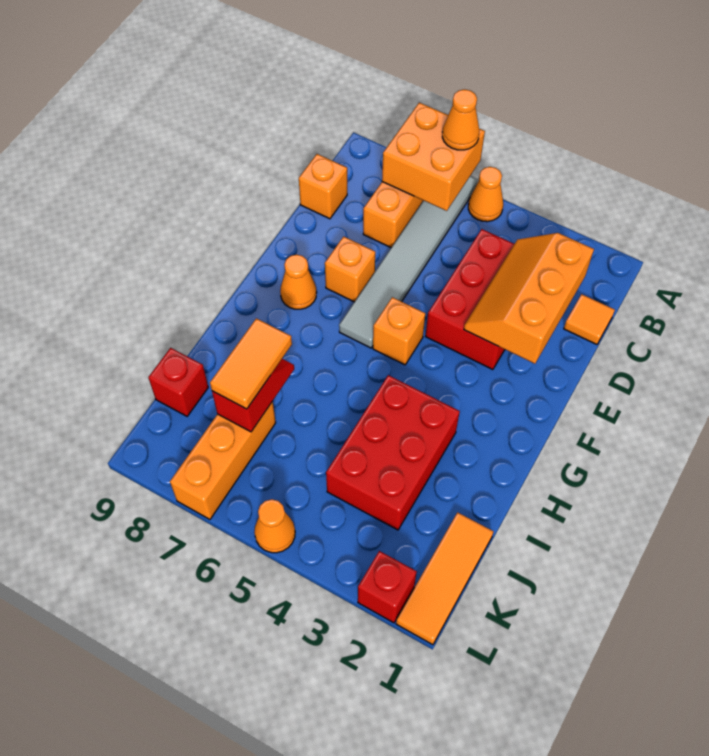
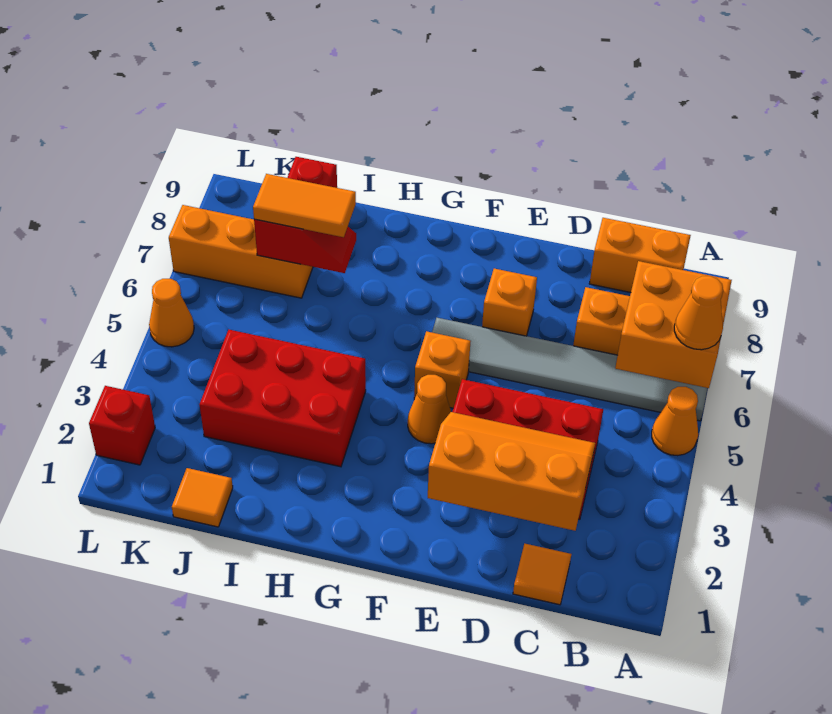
orange 1x1 brick [299,154,347,219] -> orange 1x2 brick [589,218,691,292]
orange 1x1 cone [280,255,317,309] -> orange 1x1 cone moved to [408,375,451,444]
orange 1x3 tile [396,512,494,645] -> orange 1x1 tile [172,468,233,527]

